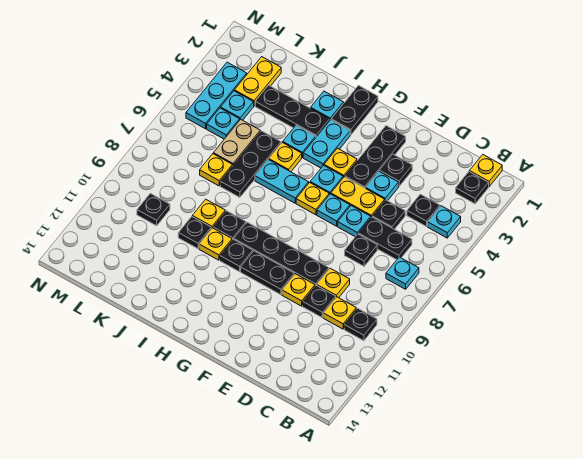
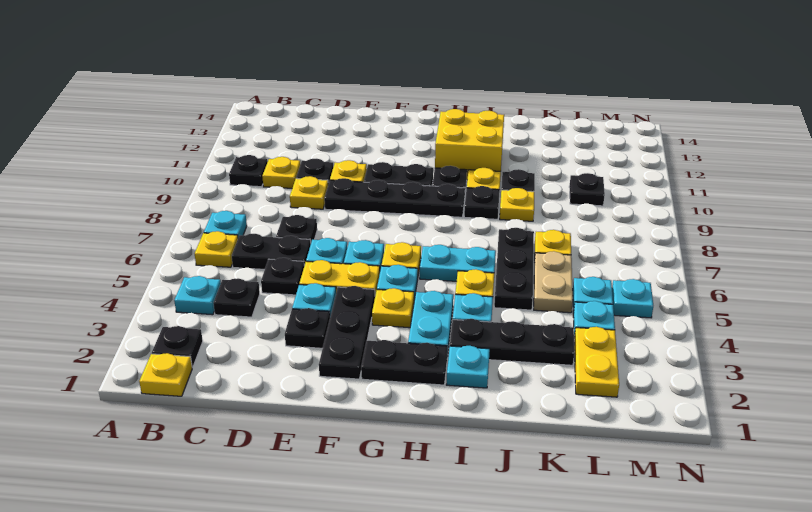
none -> yellow 1x1 plate [195,231,238,267]
black 1x2 plate [331,86,378,135] -> black 1x2 plate turned to [361,340,448,385]
none -> yellow 2x2 brick [435,109,504,180]
cyan 1x3 plate [186,62,247,129] -> cyan 1x1 plate [612,279,653,318]

